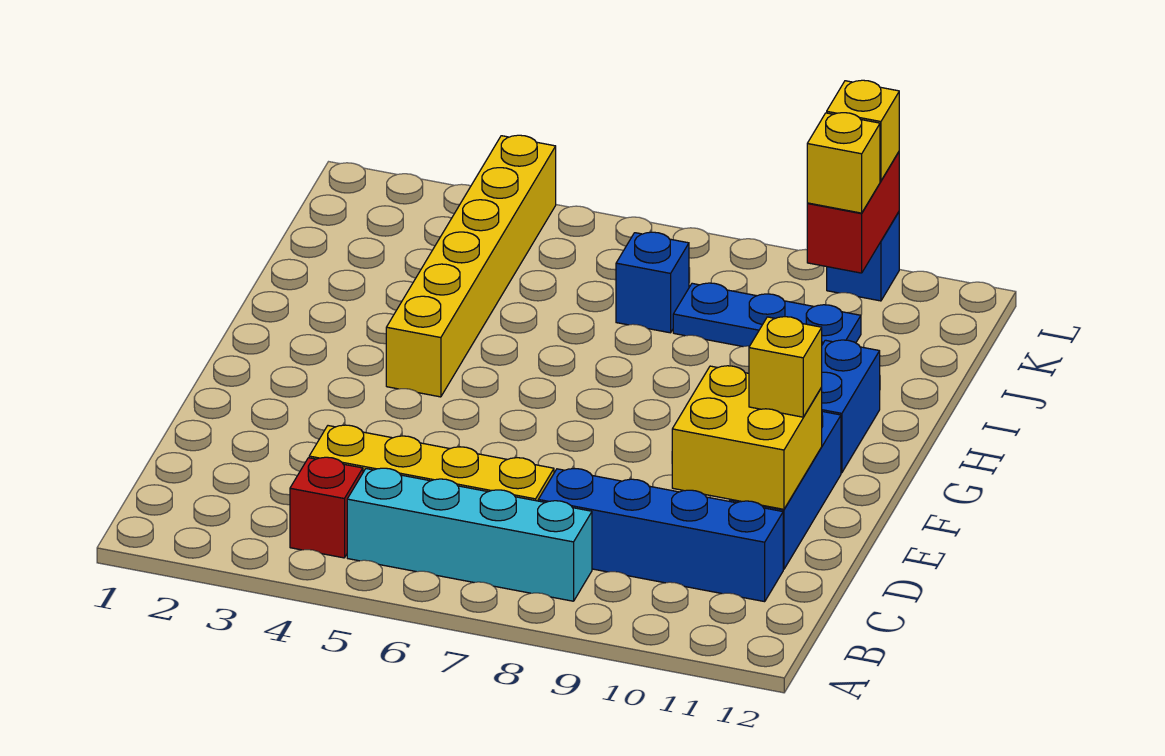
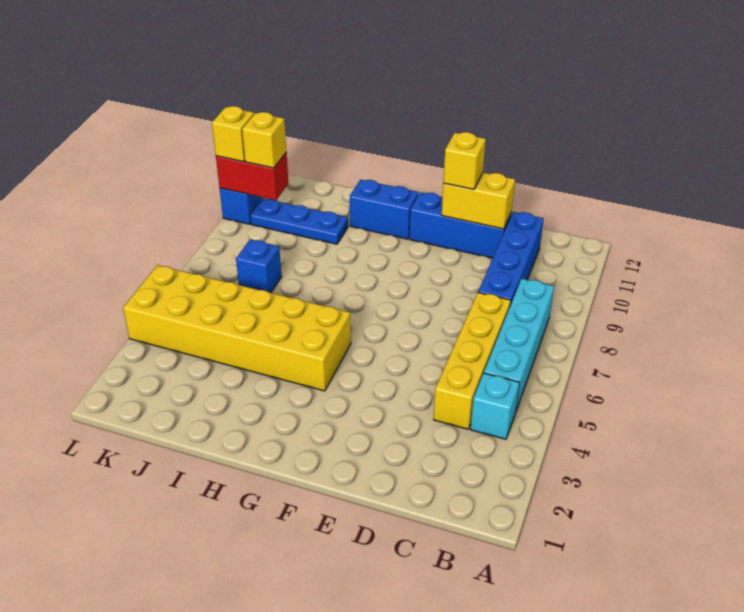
red 1x1 brick [290,457,363,558] -> cyan 1x1 brick [470,373,520,439]
yellow 2x2 brick [672,366,822,509] -> yellow 1x2 brick [442,173,515,229]
yellow 1x6 brick [386,135,556,397] -> yellow 2x6 brick [123,265,351,391]
blue 1x3 plate [673,283,861,347] -> blue 1x3 plate turned to [250,199,348,244]

